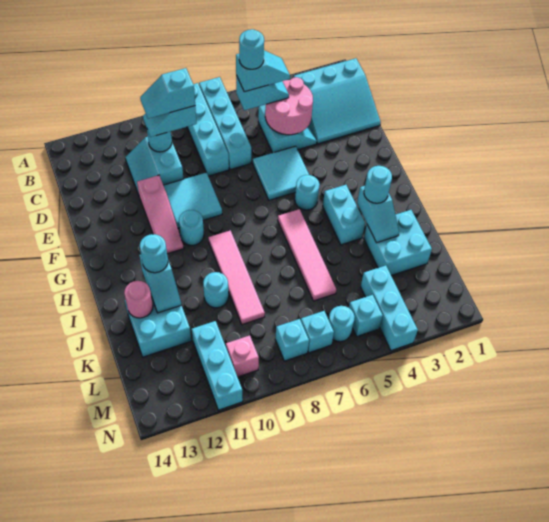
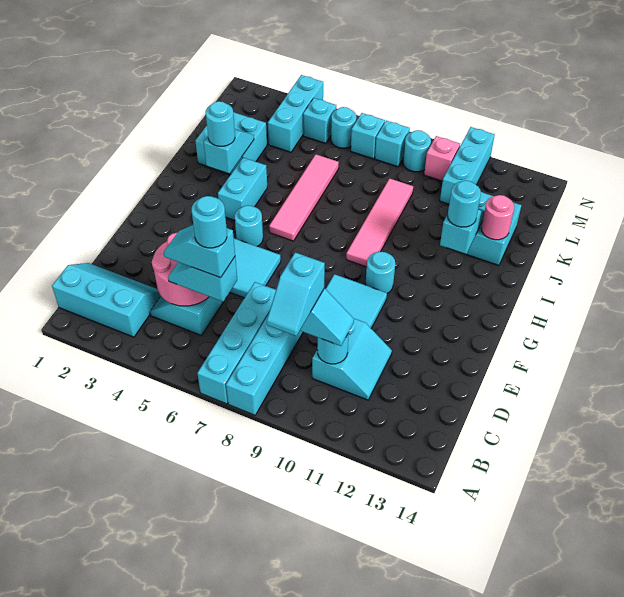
cyan 3x3 slope [294,58,381,144] -> cyan 2x3 slope [52,263,161,337]
cyan 1x2 slope [140,68,195,119] -> cyan 1x2 slope turned to [267,252,325,336]
pink 1x3 slope [137,175,184,254] -> none
cyan 1x1 round brick [203,272,228,308] -> cyan 1x1 round brick moved to [403,130,431,172]

